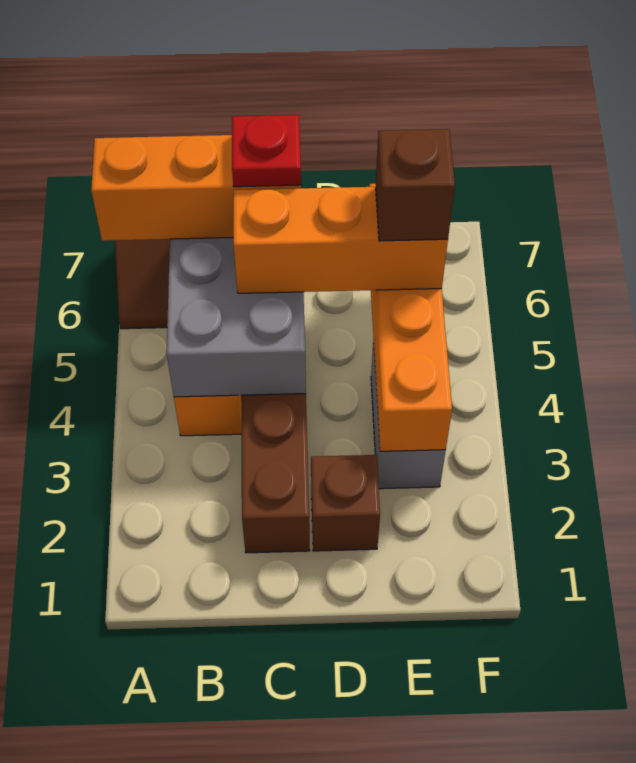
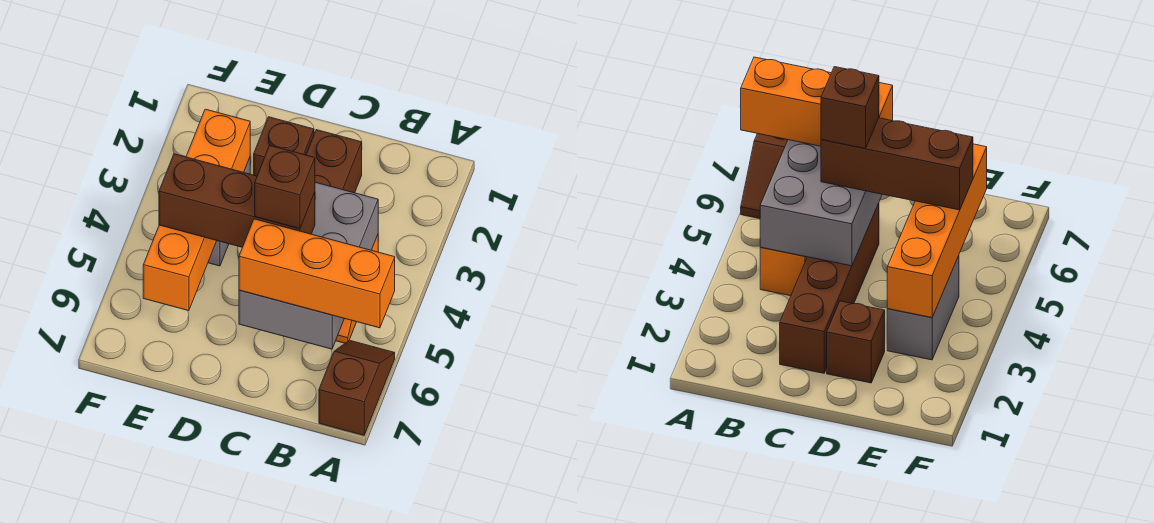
orange 1x3 brick [233,186,448,293] -> brown 1x3 brick [159,154,315,247]
red 1x1 plate [232,115,301,187] -> none
brown 1x1 brick [376,129,455,241] -> brown 1x1 brick moved to [255,145,315,229]

